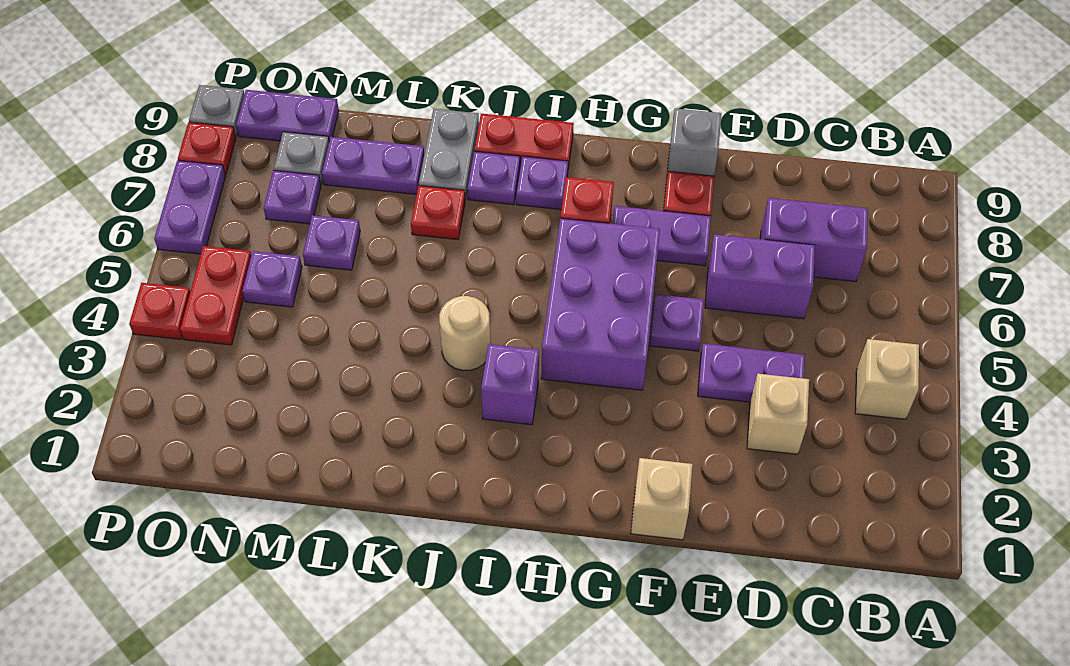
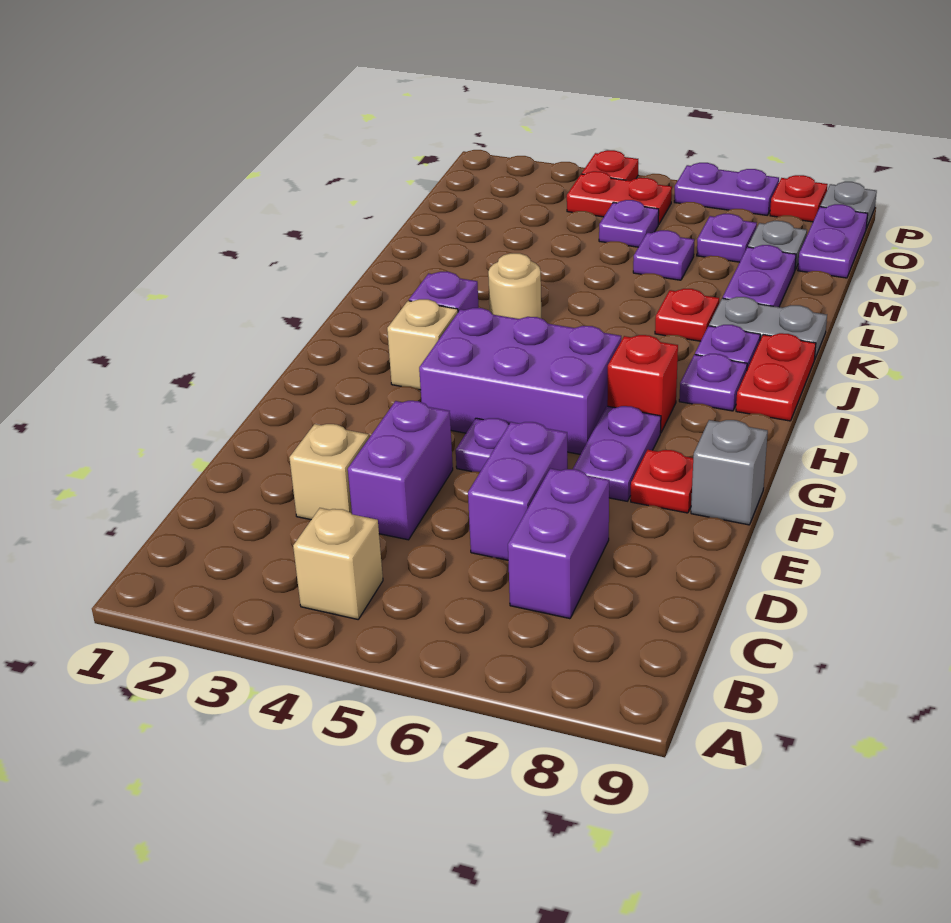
purple 1x2 plate [698,344,805,402] -> purple 1x2 brick [348,401,453,540]
tan 1x1 brick [631,458,693,540] -> tan 1x1 brick moved to [387,299,458,390]

